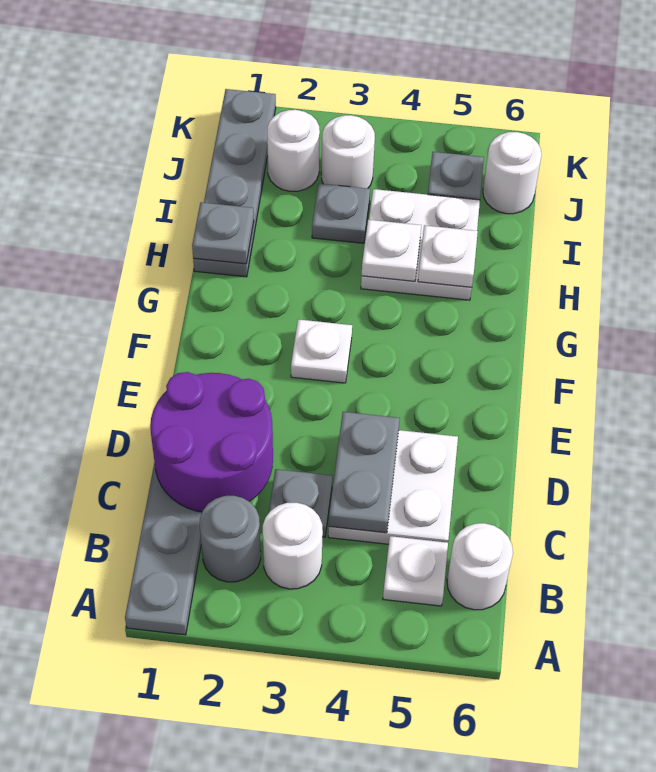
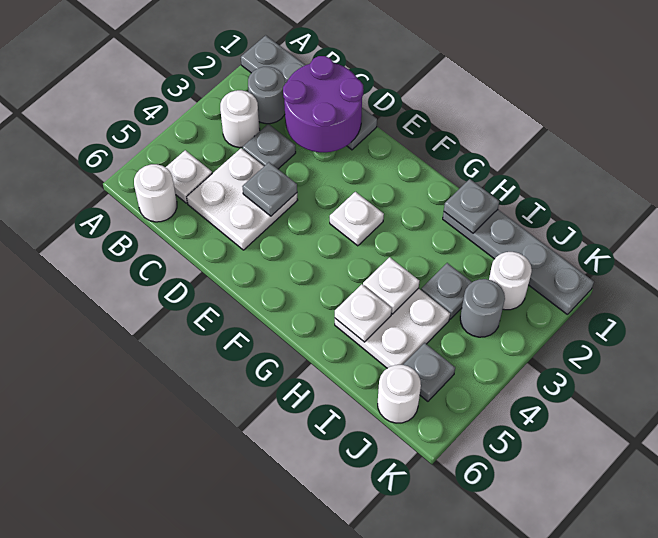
grey 1x2 plate [329,412,400,533] -> grey 1x1 plate [242,162,297,216]
white 1x1 round brick [321,115,375,188] -> grey 1x1 round brick [460,279,505,337]

